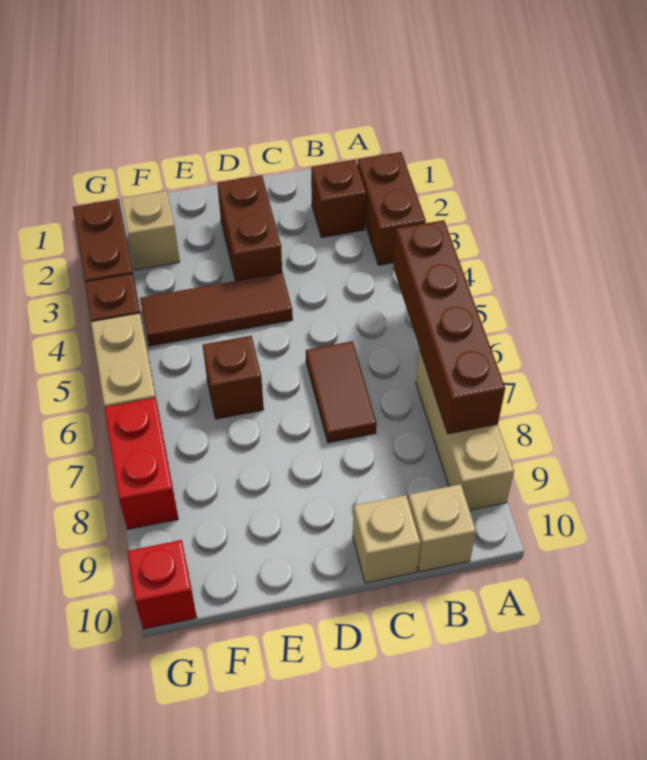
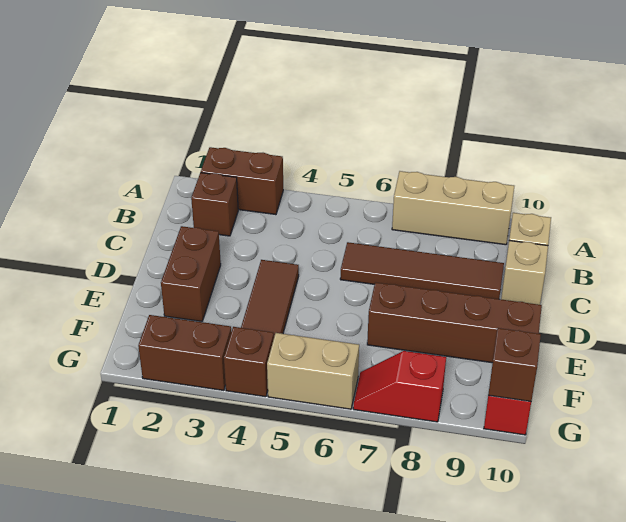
brown 1x4 brick [393,220,505,434] -> brown 1x4 brick moved to [367,282,542,363]
brown 1x2 tile [306,341,377,443] -> brown 1x4 tile [340,242,504,299]
brown 1x2 brick [217,175,282,281] -> brown 1x2 brick turned to [161,226,221,322]
brown 1x1 brick [203,336,264,419] -> brown 1x1 brick moved to [488,328,541,402]
tan 1x1 brick [121,191,180,270] -> none
red 1x2 brick [105,398,178,530] -> red 1x2 slope [353,351,446,422]

